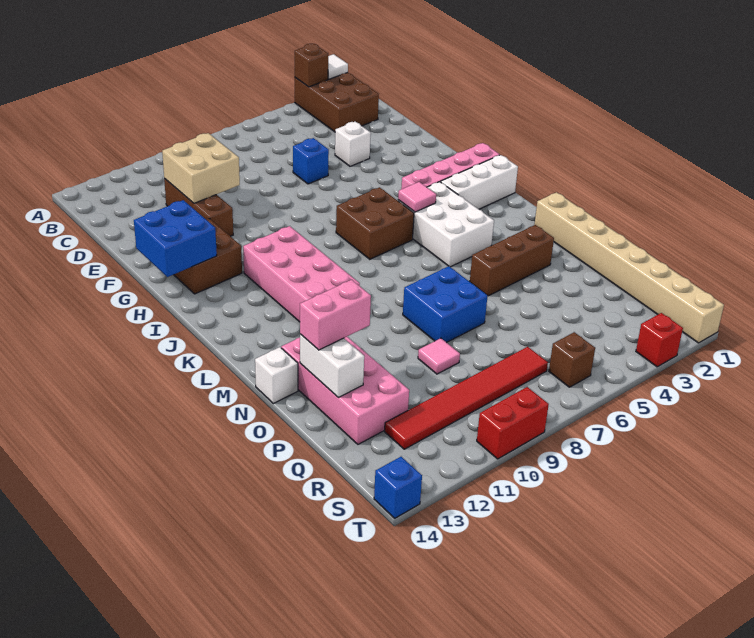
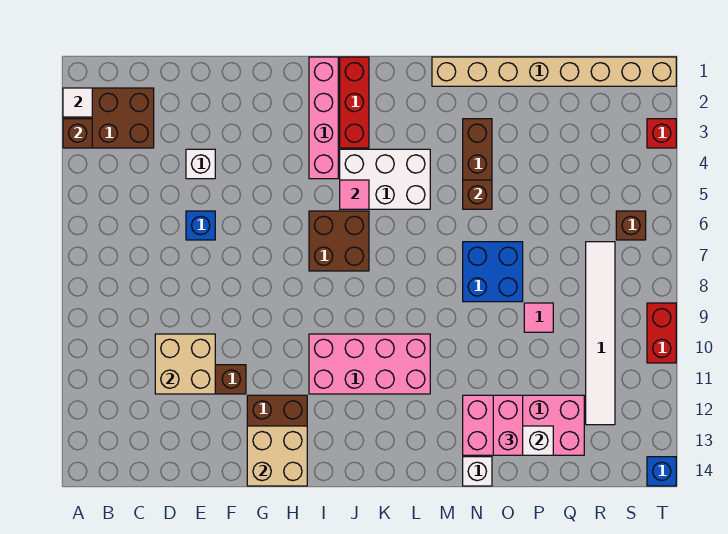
blue 2x2 brick [134,200,217,277] -> tan 2x2 brick [247,426,307,486]
white 1x3 brick [441,155,518,209] -> red 1x3 brick [340,57,369,148]
none -> brown 1x1 brick [463,180,492,209]
red 1x6 tile [385,347,548,449] -> white 1x6 tile [586,242,615,425]

